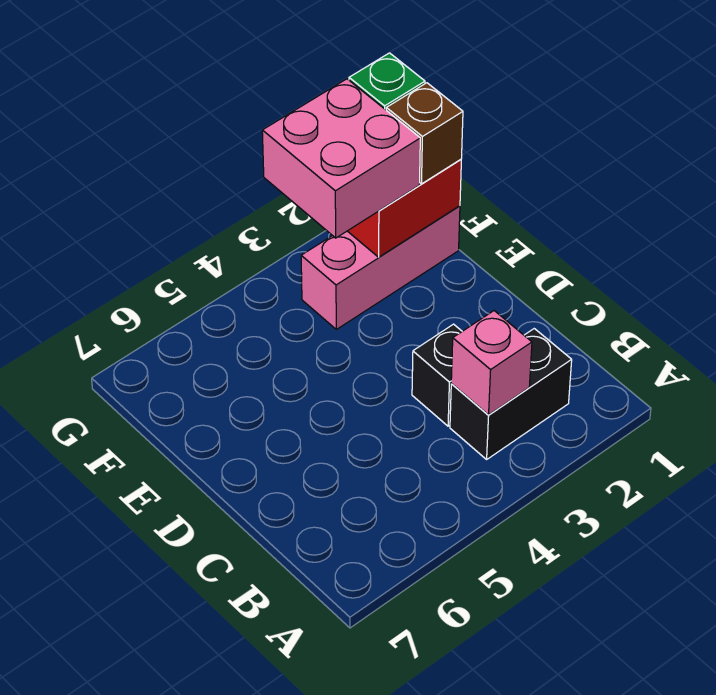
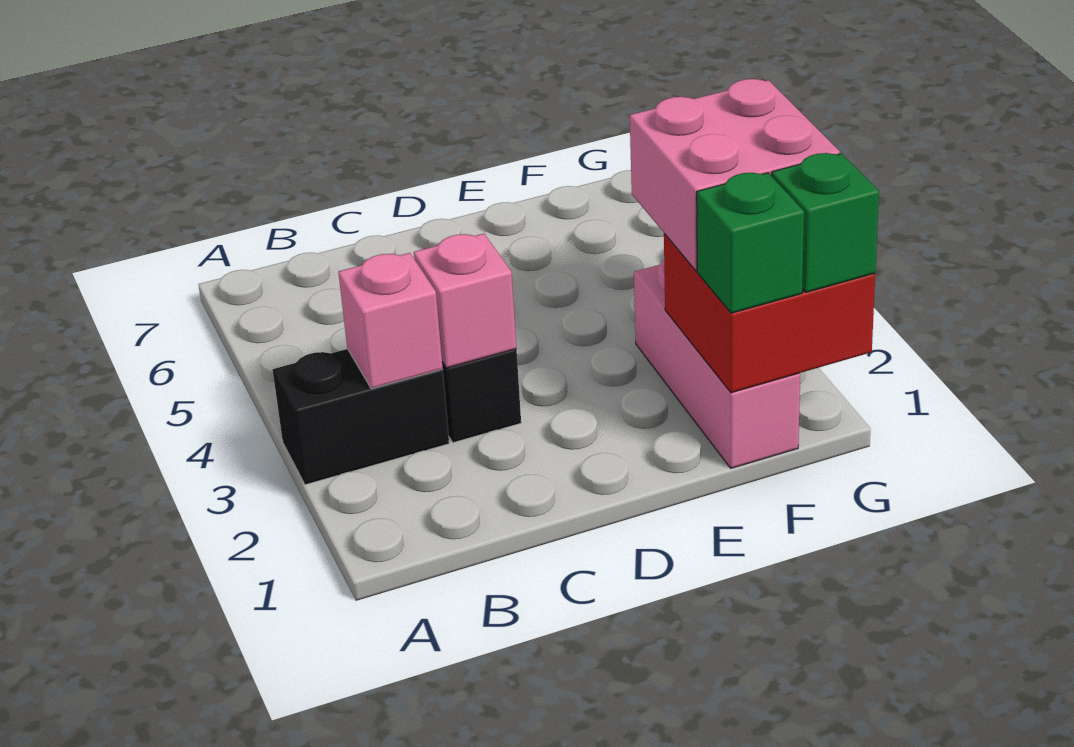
black 1x2 brick [450,329,572,459] -> black 1x2 brick turned to [272,349,449,485]
none -> pink 1x1 brick [414,234,517,368]
brown 1x1 brick [386,83,463,184] -> green 1x1 brick [697,173,804,313]

